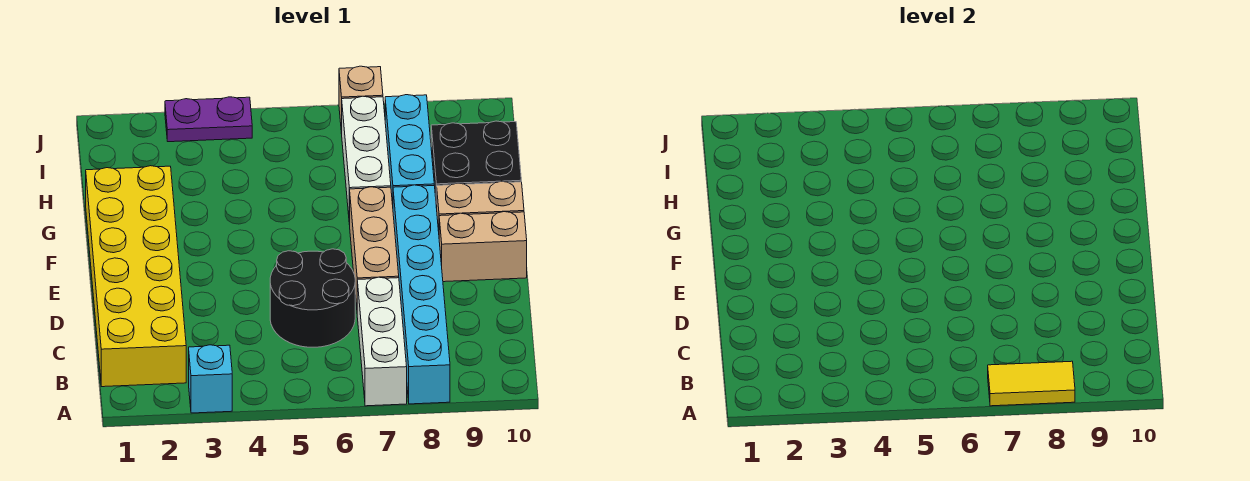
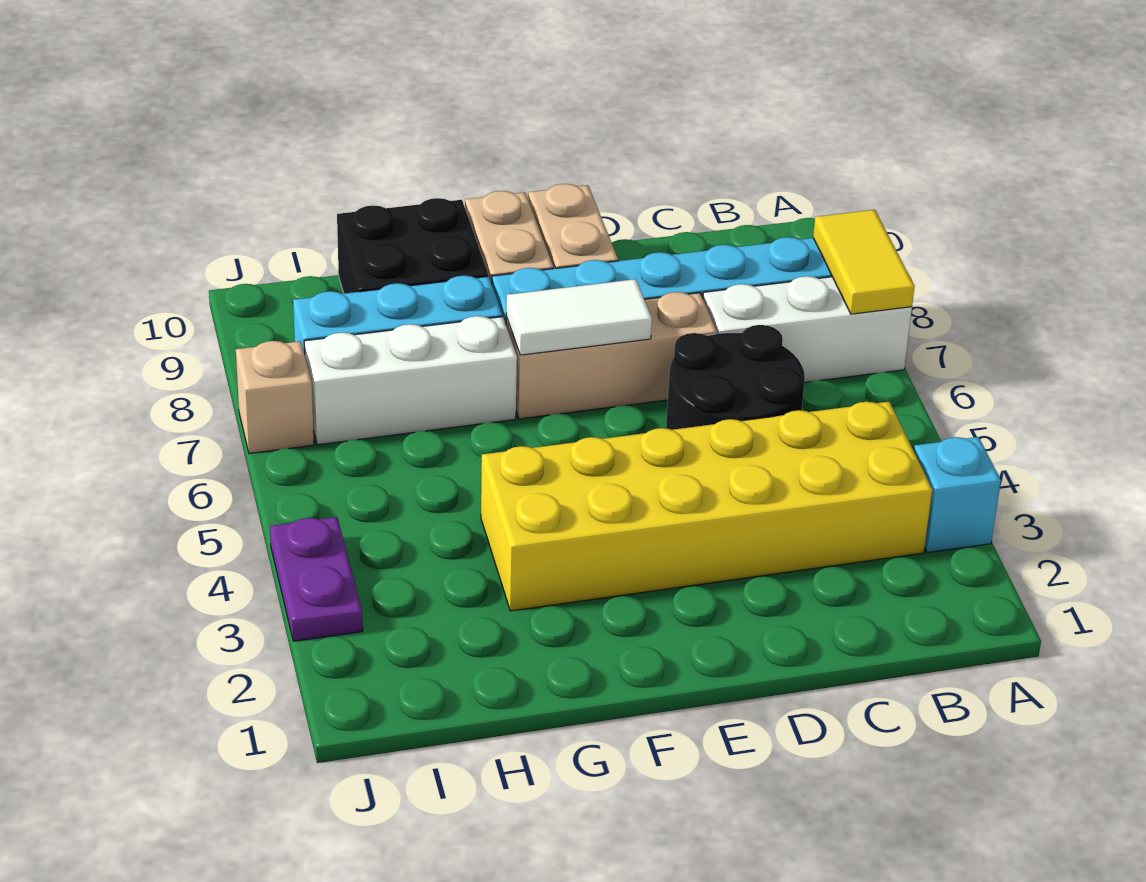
yellow 2x6 brick [86,166,186,387] -> yellow 2x6 brick moved to [481,402,932,611]
none -> white 1x2 tile [506,279,652,355]

